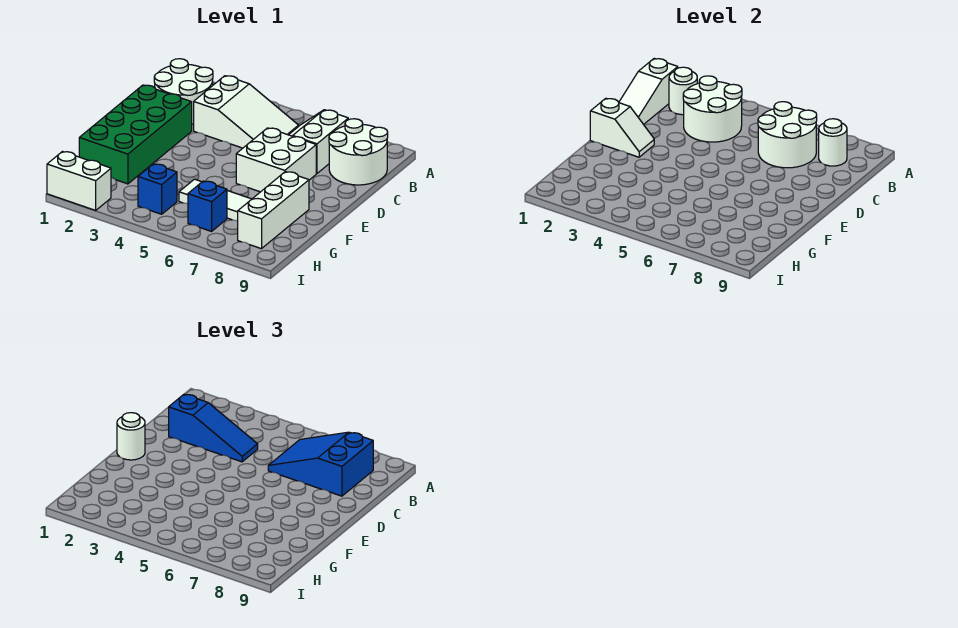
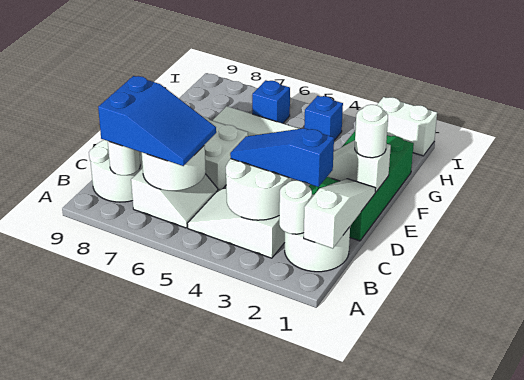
white 1x3 brick [238,172,309,249] -> none

